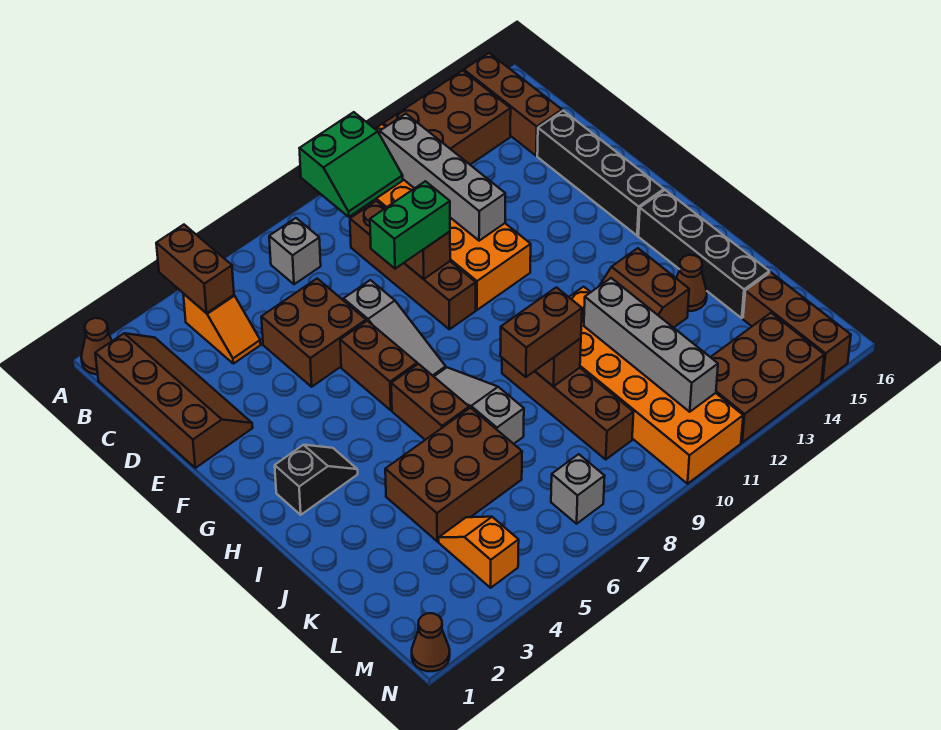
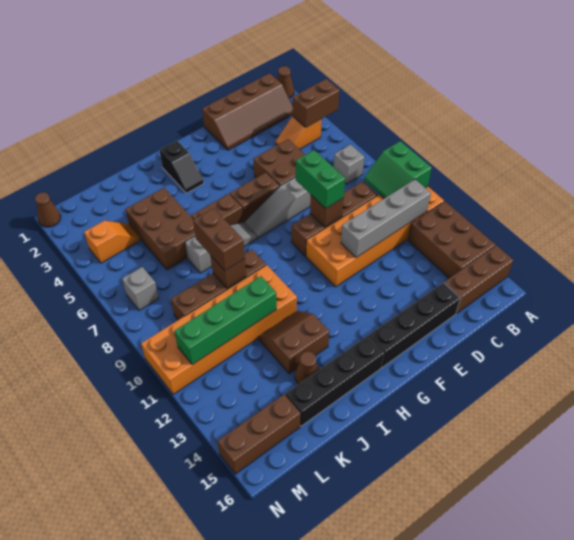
grey 1x4 brick [584,278,718,412] -> green 1x4 brick [175,276,277,365]
brown 2x3 brick [711,313,824,442] -> none

